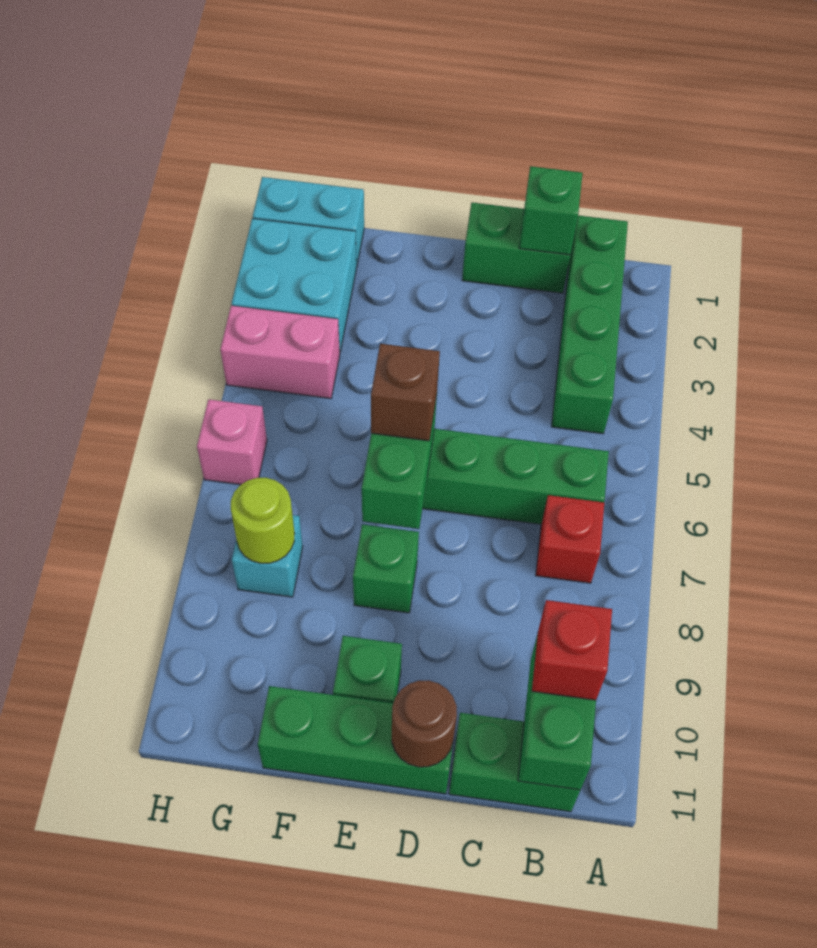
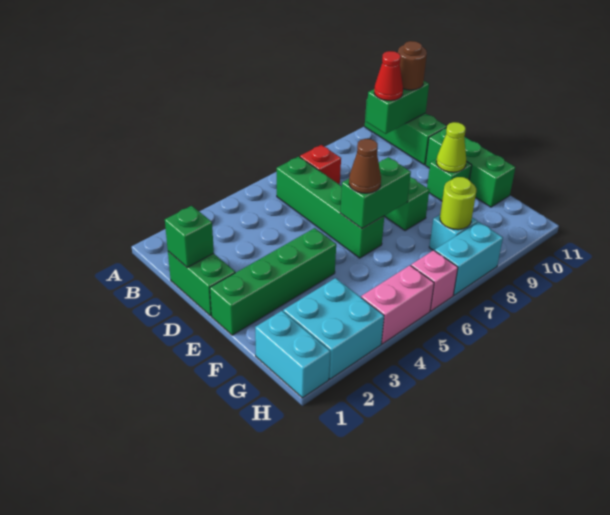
green 1x4 brick [551,215,628,434] -> green 1x4 brick moved to [210,228,336,335]
red 1x1 brick [532,600,612,700] -> red 1x1 cone [374,51,403,101]
green 1x2 brick [449,713,580,812] -> green 1x3 brick [365,99,447,165]
brown 1x1 round brick [392,680,457,767] -> brown 1x1 round brick moved to [398,41,427,90]
brown 1x1 brick [371,344,440,441] -> brown 1x1 cone [349,139,381,193]
none -> lime 1x1 cone [436,122,467,172]
pink 1x2 brick [220,306,340,399] -> pink 1x2 brick turned to [361,265,434,344]
none -> cyan 1x2 brick [435,222,503,295]

